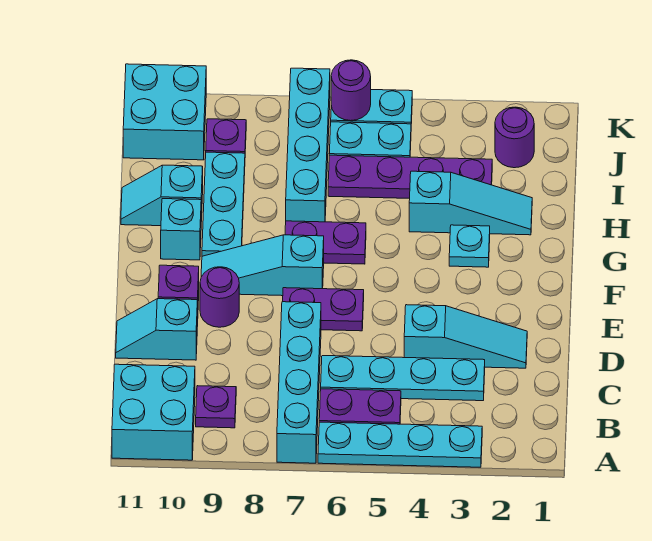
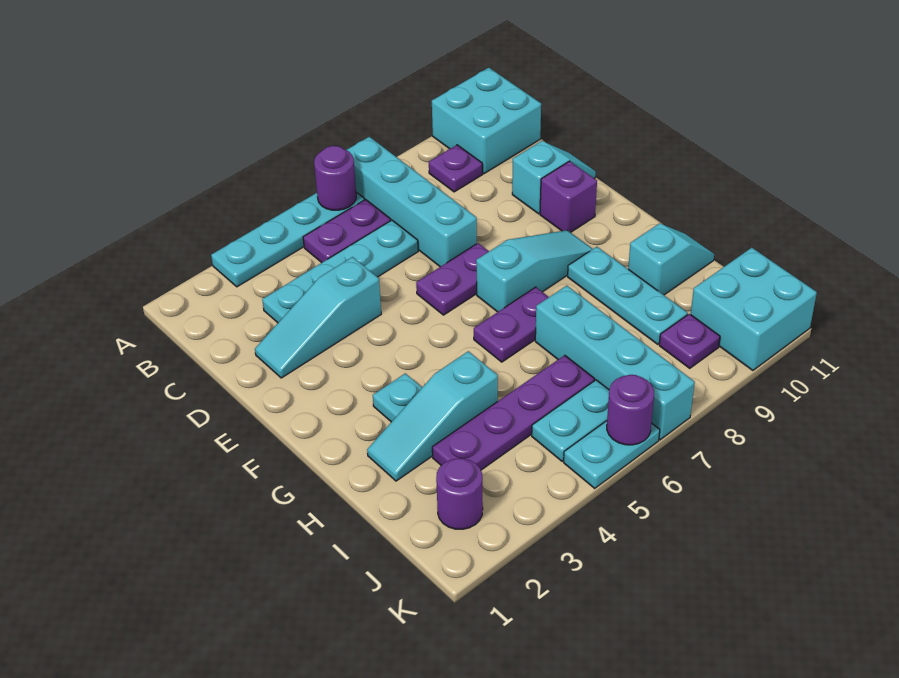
purple 1x1 round brick [200,267,239,327] -> purple 1x1 round brick moved to [314,146,356,210]
cyan 1x1 brick [161,199,201,260] -> none

